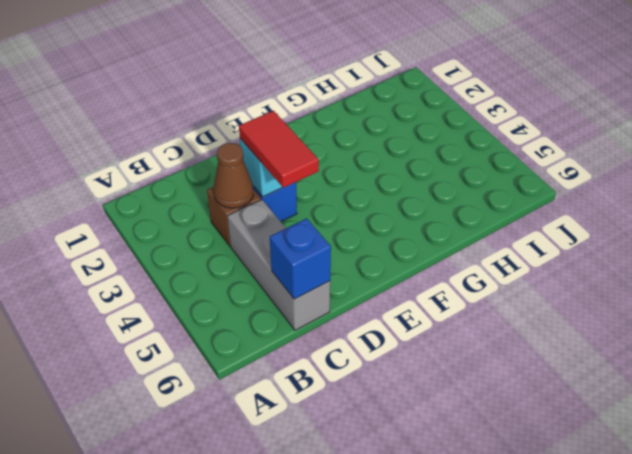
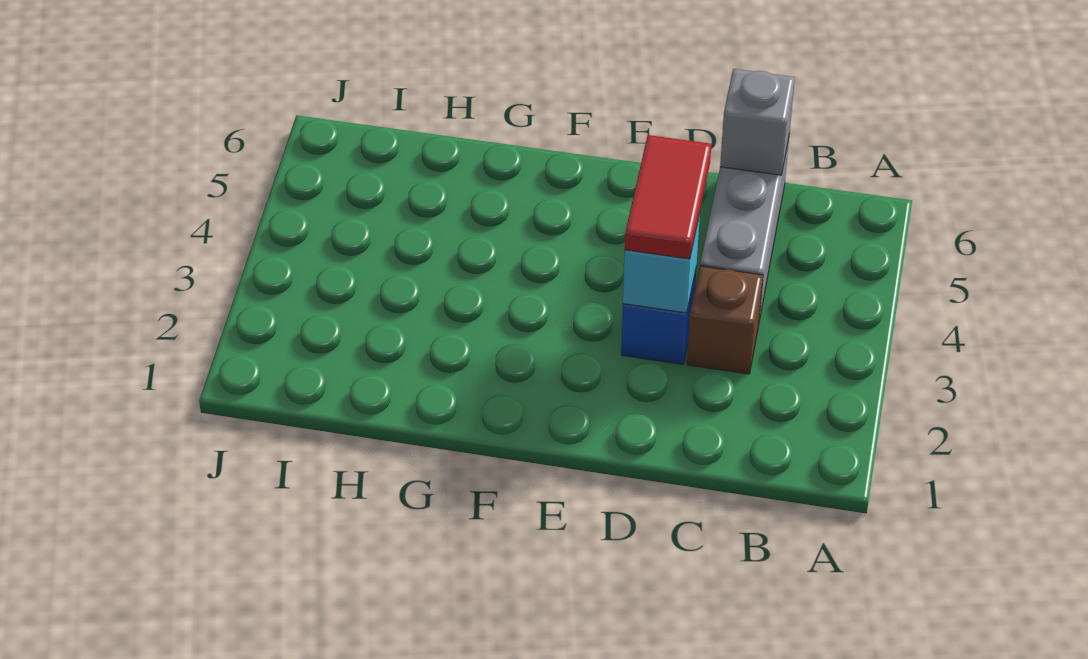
brown 1x1 cone [214,143,253,208] -> none
blue 1x1 brick [270,218,331,299] -> grey 1x1 brick [720,69,795,175]

